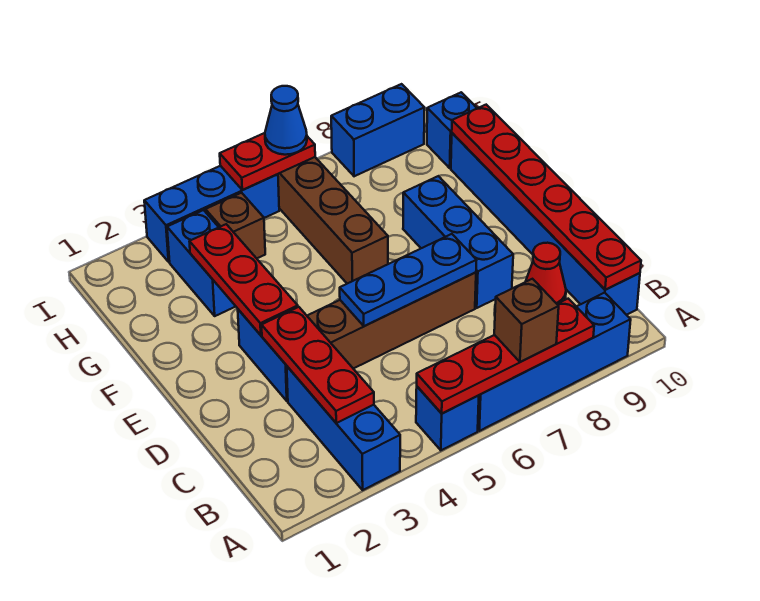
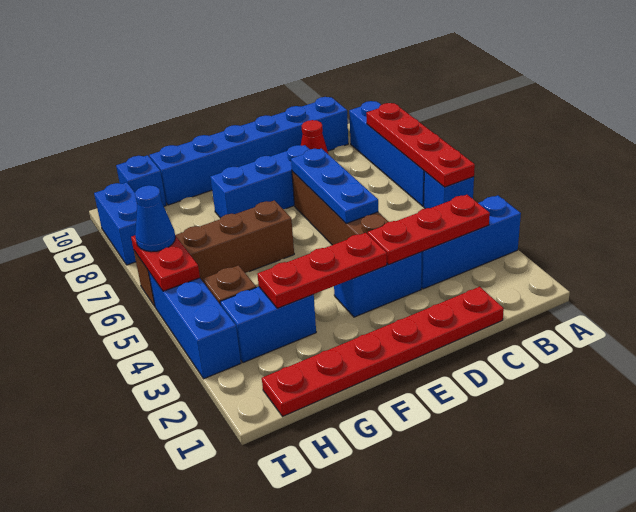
brown 1x1 brick [494,279,559,362] -> none
red 1x6 plate [452,105,641,290] -> red 1x6 plate moved to [262,287,504,417]

